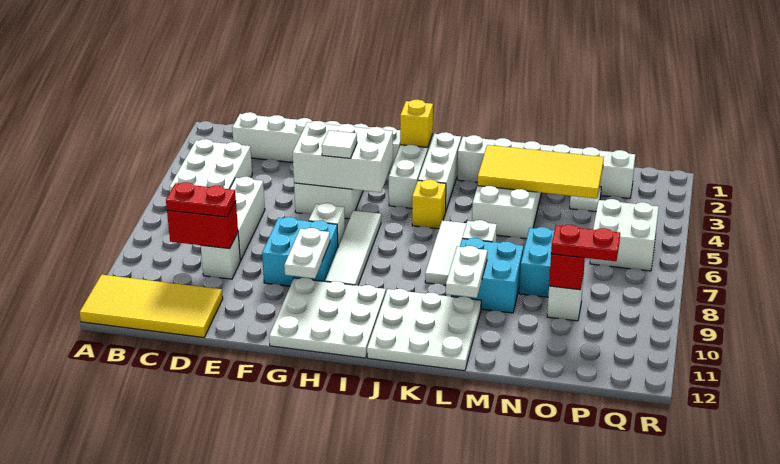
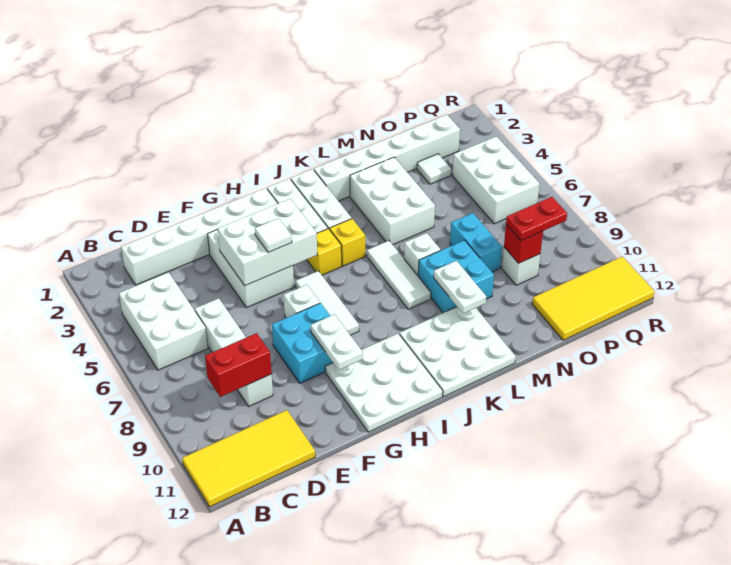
red 1x2 plate [166,182,236,217] -> none
white 1x4 tile [325,211,381,285] -> white 1x3 tile [296,271,359,335]
yellow 1x1 brick [400,100,433,148] -> yellow 1x1 brick moved to [307,229,342,275]
yellow 2x4 tile [478,145,604,199] -> yellow 2x4 tile moved to [532,257,654,340]
white 2x2 brick [590,199,659,271] -> white 2x3 brick [453,136,540,224]

